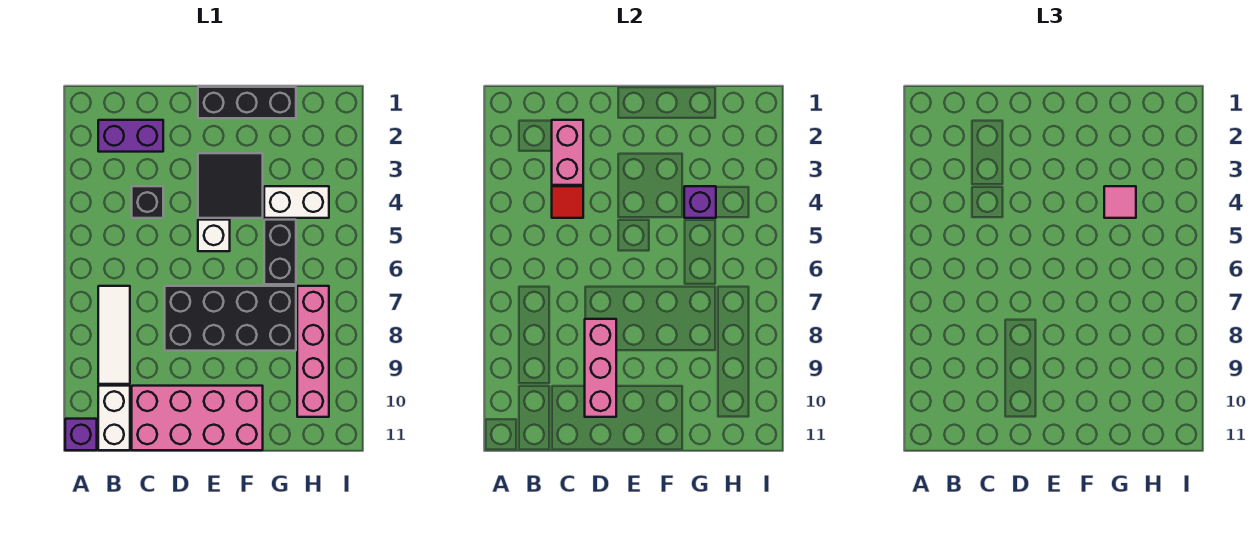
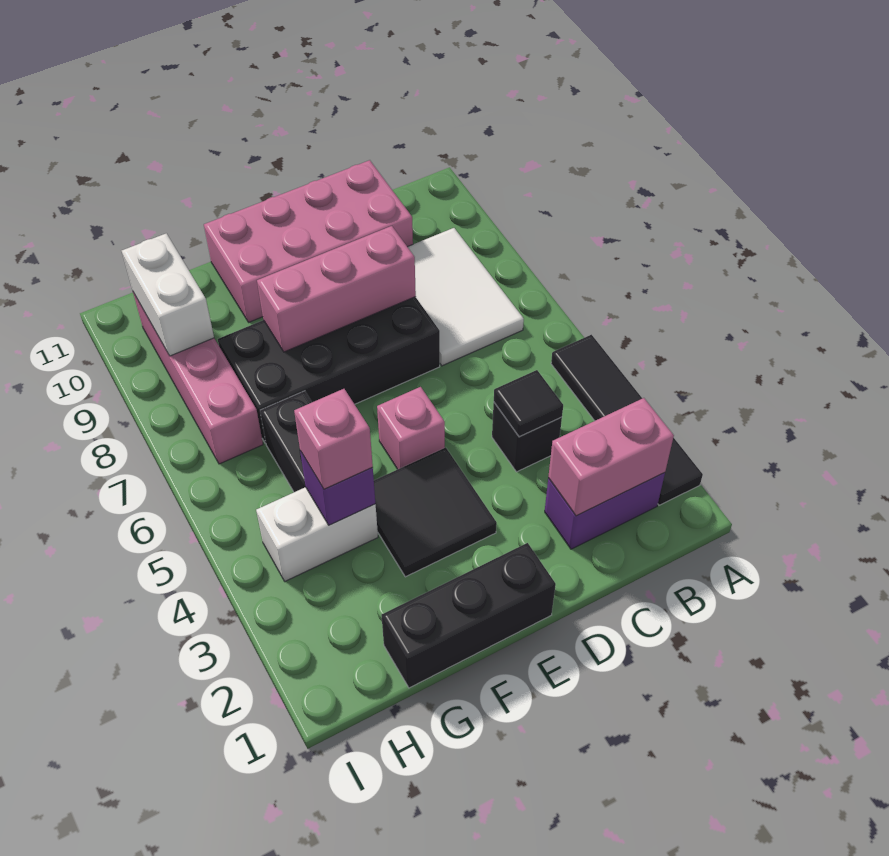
none -> black 1x4 tile [551,335,703,505]
purple 1x1 brick [65,419,97,450] -> none
white 1x3 tile [98,286,130,384] -> white 2x3 tile [408,228,524,366]
white 1x2 brick [98,386,130,450] -> white 1x2 brick moved to [122,233,214,356]
pink 1x2 brick [552,120,583,185] -> pink 1x2 brick turned to [548,398,674,516]
red 1x1 tile [552,186,583,218] -> black 1x1 tile [494,370,563,437]
pink 1x3 brick [585,319,616,417] -> pink 1x3 brick turned to [257,226,416,352]
white 1x1 brick [198,220,230,251] -> pink 1x1 brick [377,387,445,469]
pink 1x1 tile [1104,186,1136,218] -> pink 1x1 brick [294,389,373,489]

